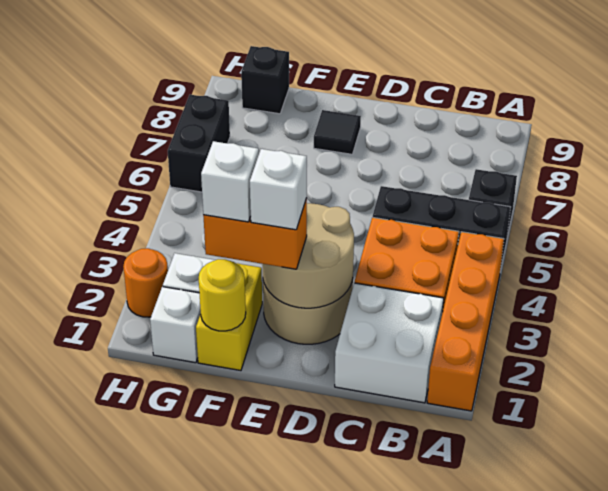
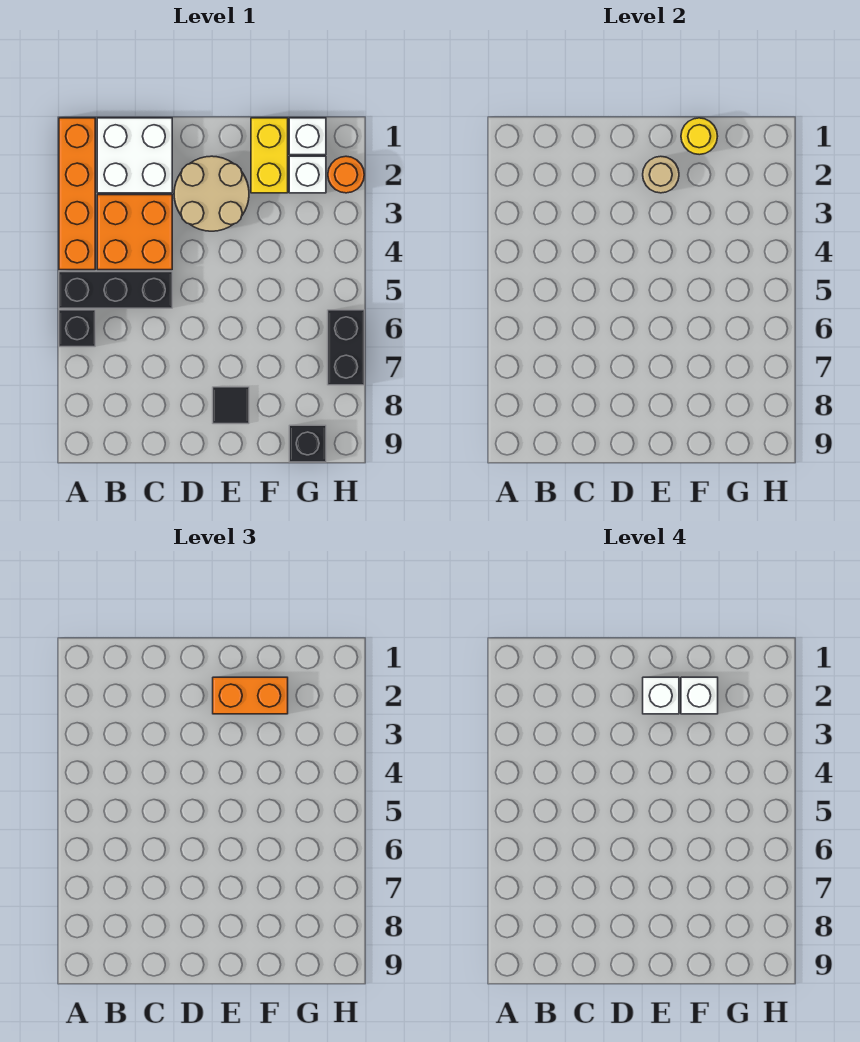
tan 2x2 round brick [262,203,354,308] -> tan 1x1 round brick [643,156,679,193]

